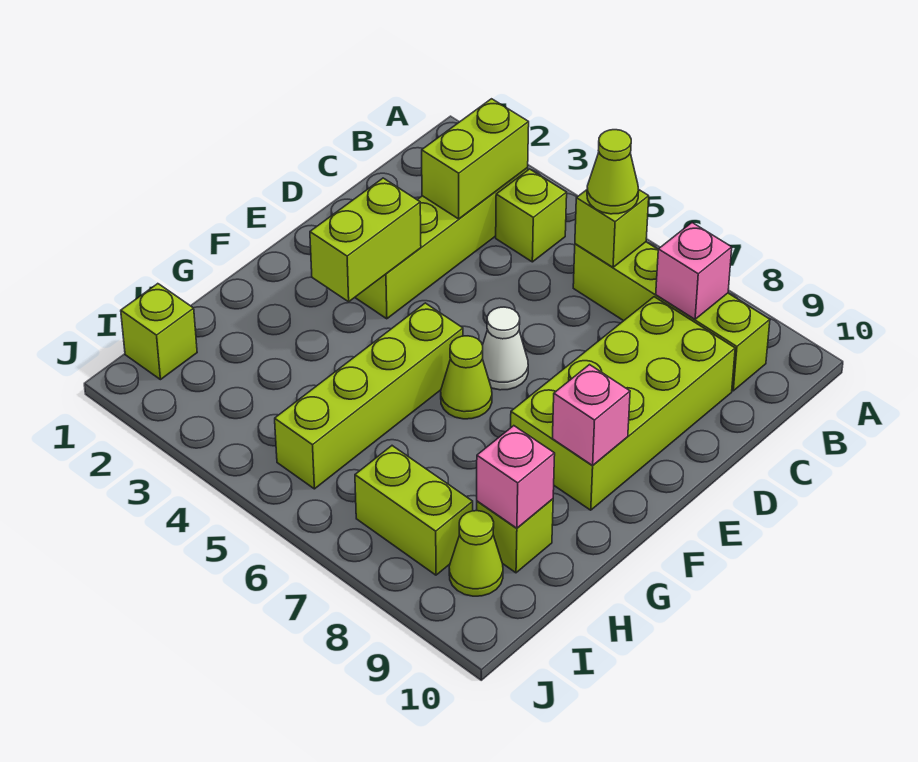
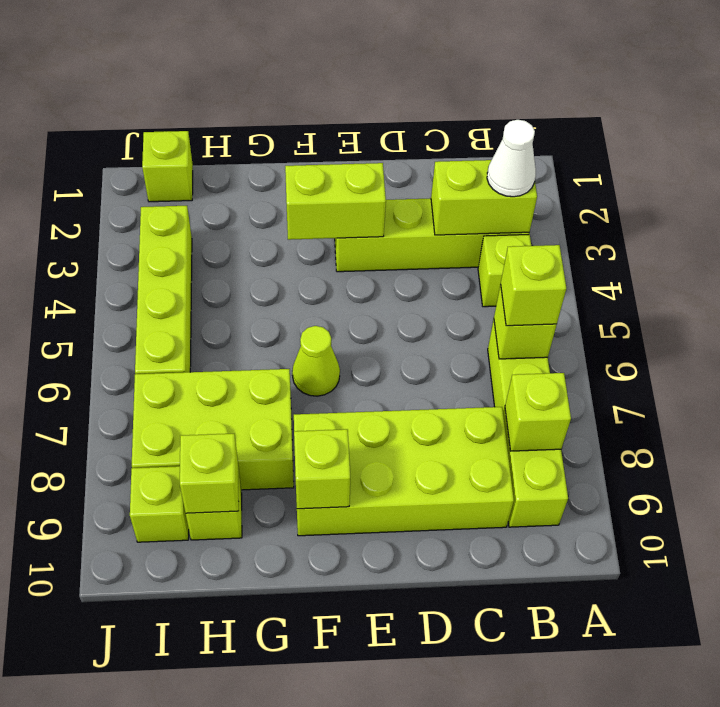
lime 1x1 cone [587,130,639,214] -> lime 1x1 brick [501,245,566,326]
pink 1x1 brick [656,223,732,319] -> lime 1x1 brick [505,373,571,451]
white 1x1 cone [483,307,528,390] -> white 1x1 cone moved to [487,120,536,197]
lime 1x4 brick [275,303,463,489] -> lime 1x4 brick turned to [135,206,192,374]
pink 1x1 brick [552,365,630,465] -> lime 1x1 brick [294,429,350,509]
pink 1x1 brick [477,426,555,528] -> lime 1x1 brick [180,434,239,513]
lime 1x2 brick [355,446,473,575] -> lime 2x3 brick [132,369,294,490]
lime 1x1 cone [449,511,503,596] -> lime 1x1 brick [130,466,189,542]

